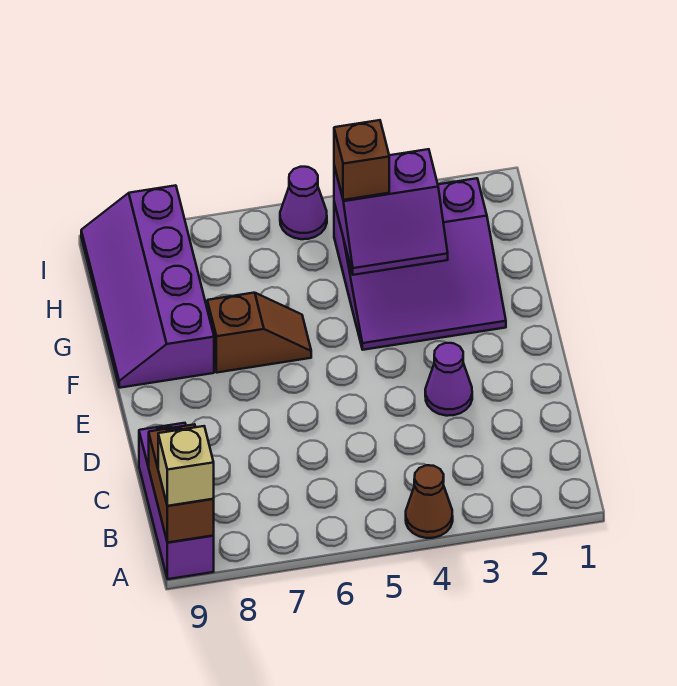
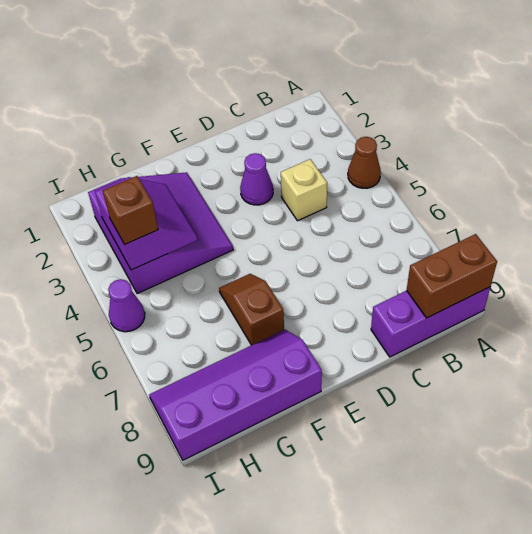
tan 1x1 brick [158,426,214,506] -> tan 1x1 brick moved to [281,159,327,221]
purple 2x4 slope [81,185,214,388] -> purple 2x4 slope turned to [149,330,322,460]

